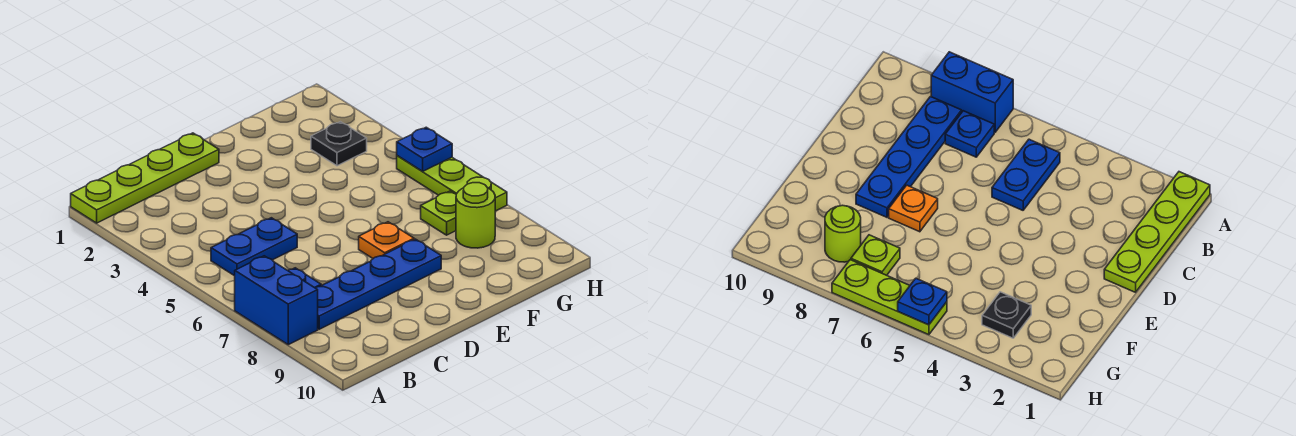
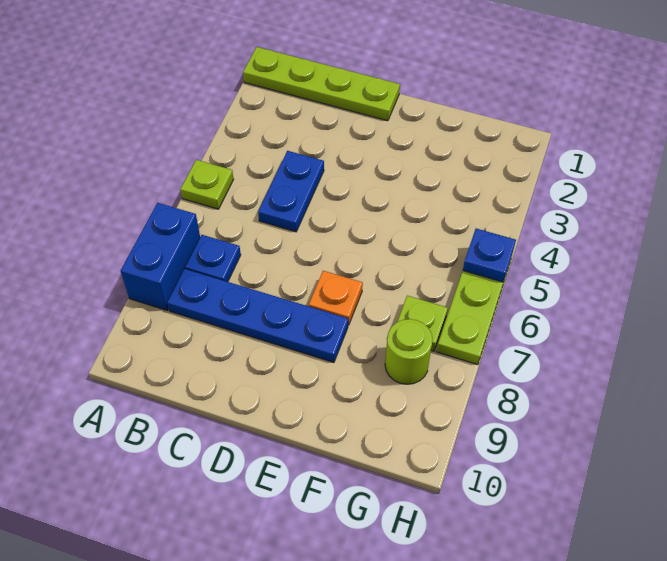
none -> lime 1x1 plate [180,160,234,209]
blue 1x2 plate [211,218,297,276] -> blue 1x2 plate turned to [258,151,324,232]
black 1x1 plate [311,122,367,166] -> none

